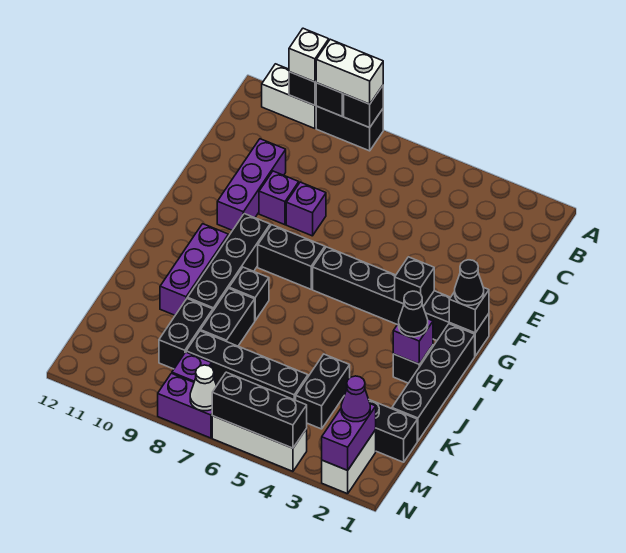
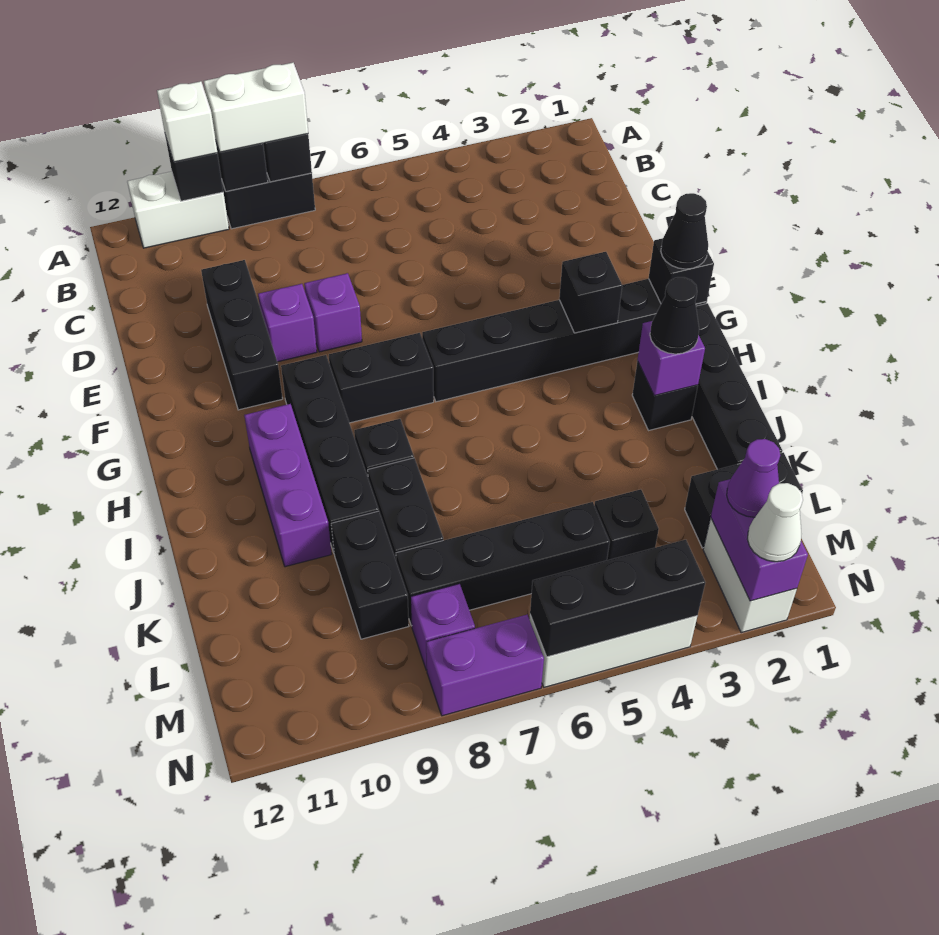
purple 1x3 brick [217,139,286,230] -> black 1x3 brick [201,260,283,410]
black 1x2 brick [296,354,350,429] -> black 1x1 brick [595,489,659,560]
white 1x1 cone [190,365,216,411] -> white 1x1 cone moved to [748,483,803,562]

